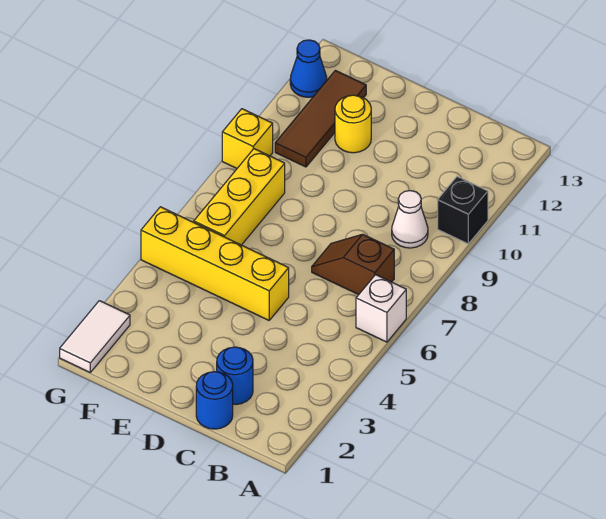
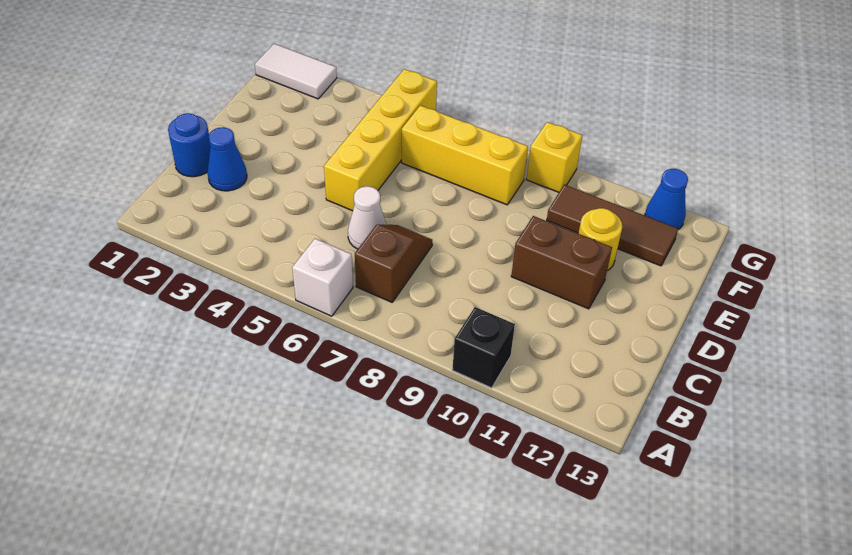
white 1x1 cone [392,191,428,248] -> white 1x1 cone moved to [348,186,387,249]
blue 1x1 round brick [217,347,253,404] -> blue 1x1 cone [207,127,247,191]
none -> brown 1x2 brick [511,216,612,309]

